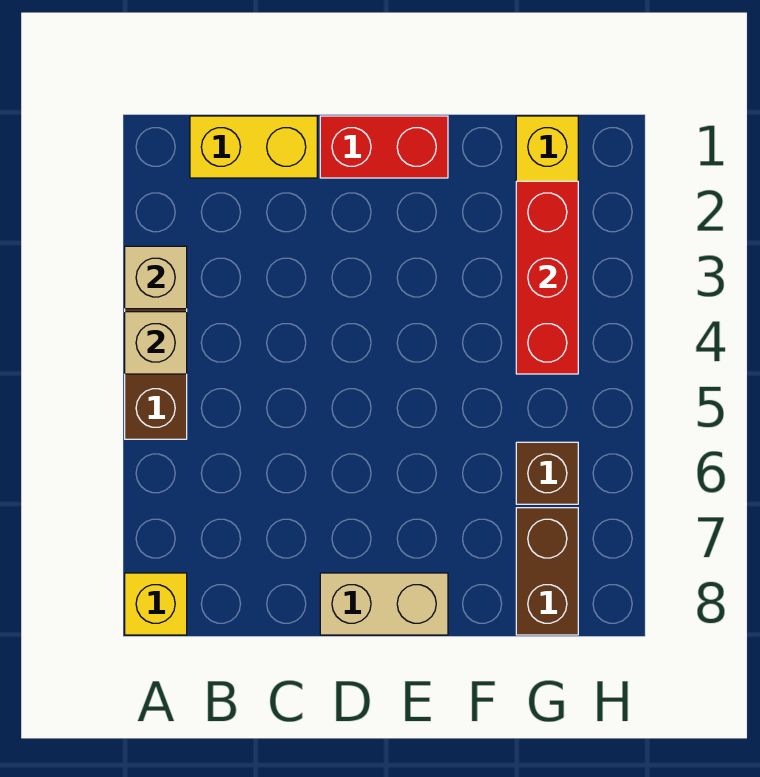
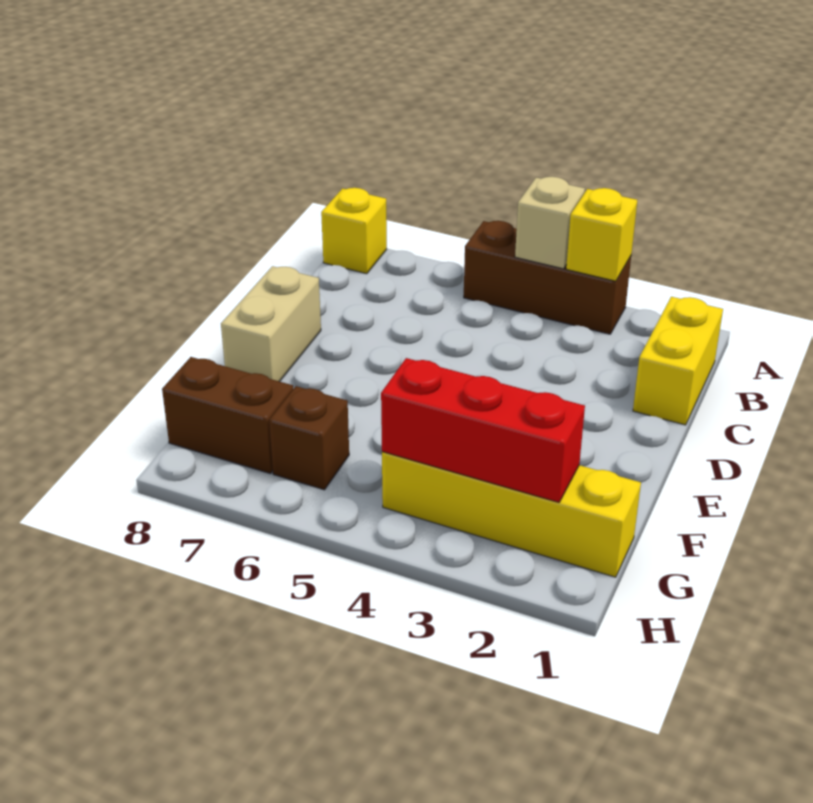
tan 1x1 brick [125,246,187,309] -> yellow 1x1 brick [566,188,637,281]
red 1x2 brick [320,116,448,178] -> none

